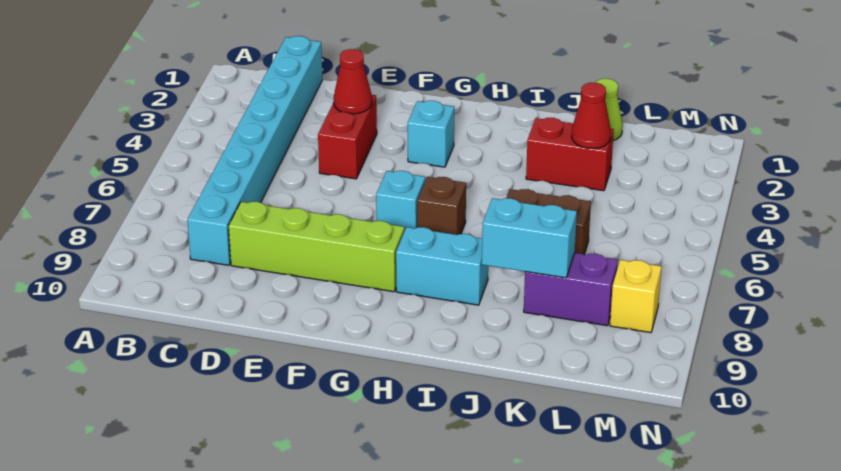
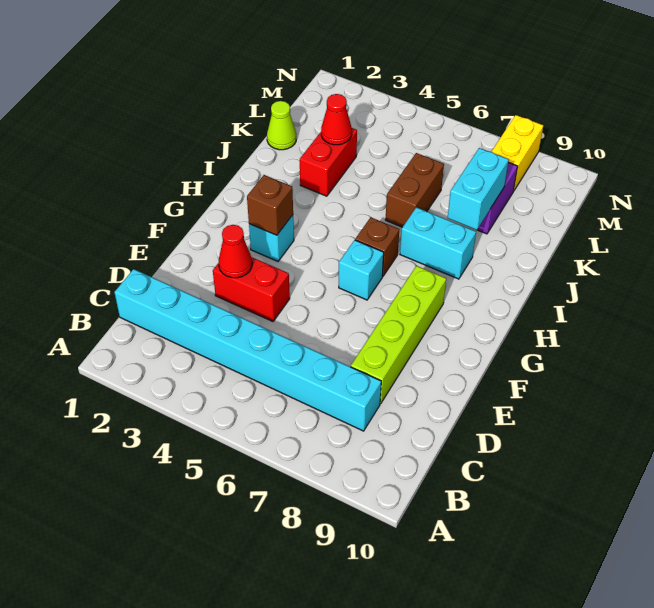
none -> brown 1x1 brick [247,175,293,235]
cyan 1x2 brick [396,227,488,305] -> cyan 1x2 brick turned to [400,207,476,279]
yellow 1x1 brick [610,260,662,333] -> yellow 1x2 brick [491,115,543,190]

